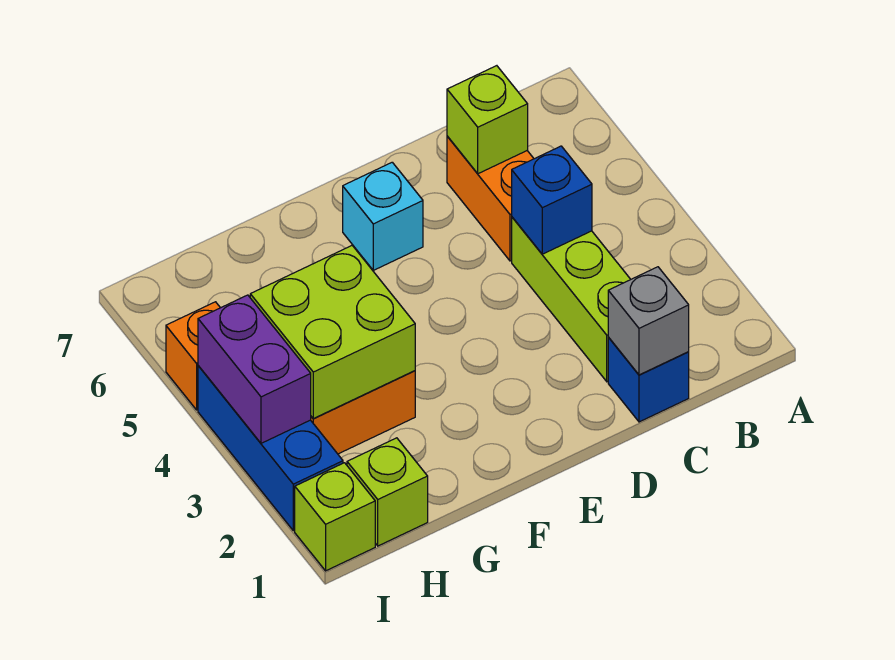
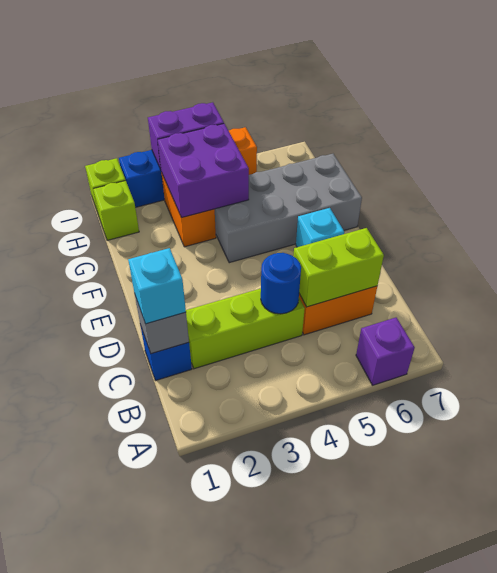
none -> purple 1x1 brick [356,318,415,385]
none -> cyan 1x1 brick [128,248,186,324]
blue 1x1 brick [512,146,592,254] -> blue 1x1 round brick [261,253,301,314]
lime 1x1 brick [447,66,528,174] -> lime 1x2 brick [293,228,384,307]
none -> grey 2x4 brick [215,154,362,263]
lime 2x2 brick [250,246,415,419] -> purple 2x2 brick [158,124,249,218]

